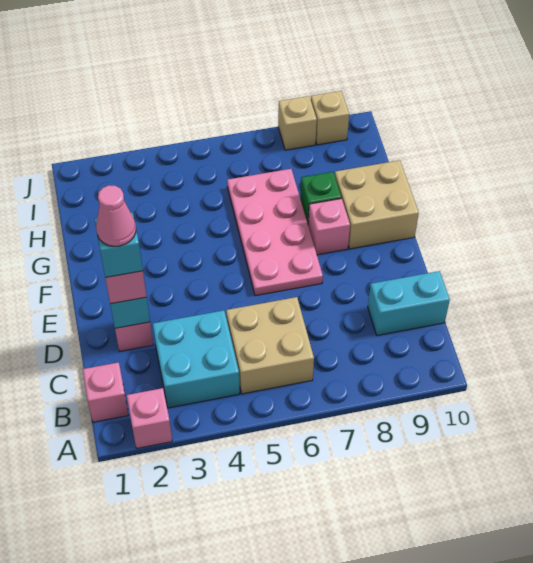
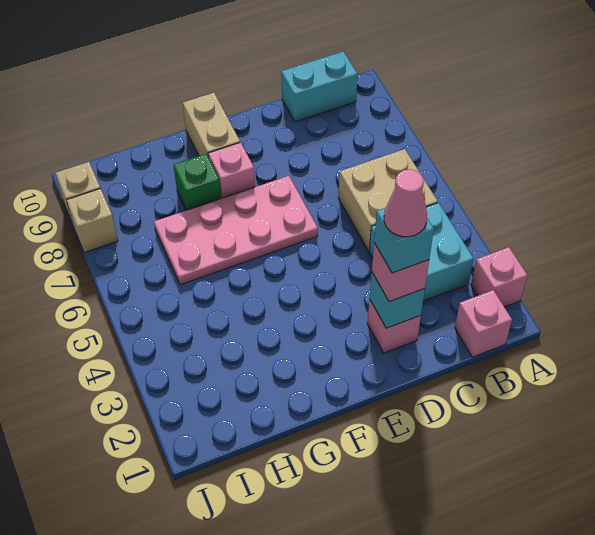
cyan 1x2 brick [368,271,450,336] -> cyan 1x2 brick turned to [281,51,358,122]
tan 2x2 brick [335,160,419,249] -> tan 1x2 brick [183,93,240,156]

